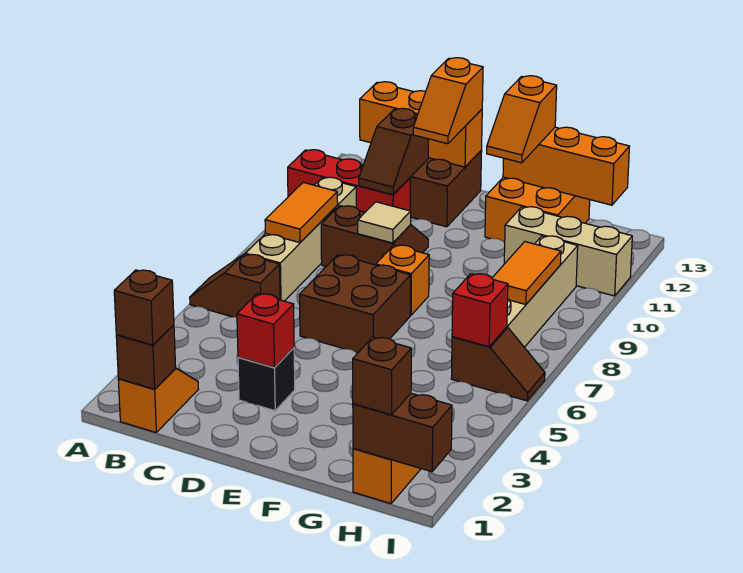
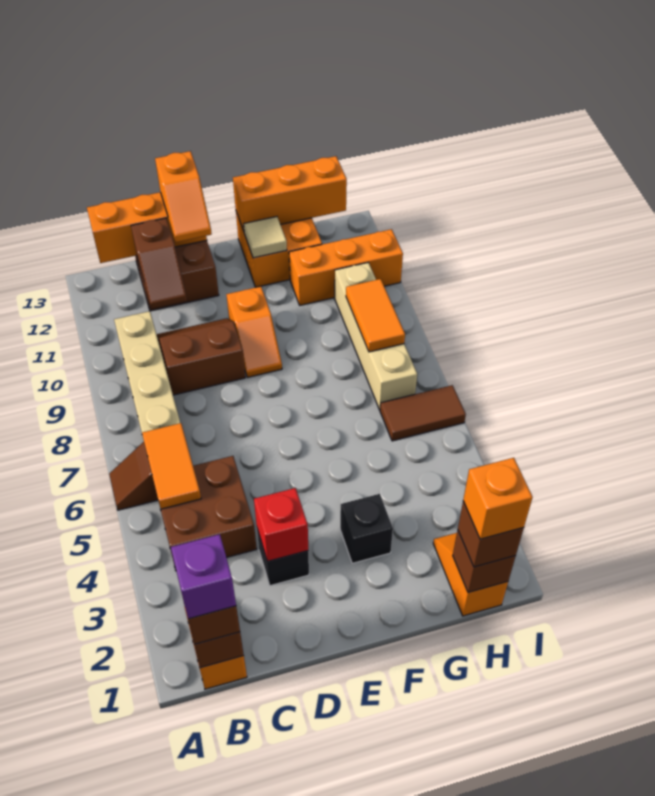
red 1x3 brick [288,150,410,212] -> none
none -> purple 1x1 brick [171,534,236,619]
orange 1x2 tile [265,182,338,243] -> orange 1x2 tile moved to [142,423,201,509]
brown 2x2 brick [299,255,411,353] -> brown 2x2 brick moved to [158,456,257,570]
tan 1x1 tile [358,202,411,243] -> tan 1x1 tile moved to [244,217,287,258]
orange 1x1 brick [376,245,429,315] -> orange 1x1 brick moved to [463,458,533,539]
none -> black 1x1 brick [340,494,393,563]
orange 1x2 slope [487,76,557,163] -> orange 1x2 slope moved to [226,286,282,378]
tan 1x3 brick [504,207,632,296] -> orange 1x3 brick [289,229,403,305]
brown 1x2 brick [353,393,452,472] -> brown 1x1 brick [453,530,516,593]
brown 1x2 slope [451,327,545,401] -> brown 1x2 tile [380,385,466,441]
red 1x1 brick [452,274,508,347] -> none

